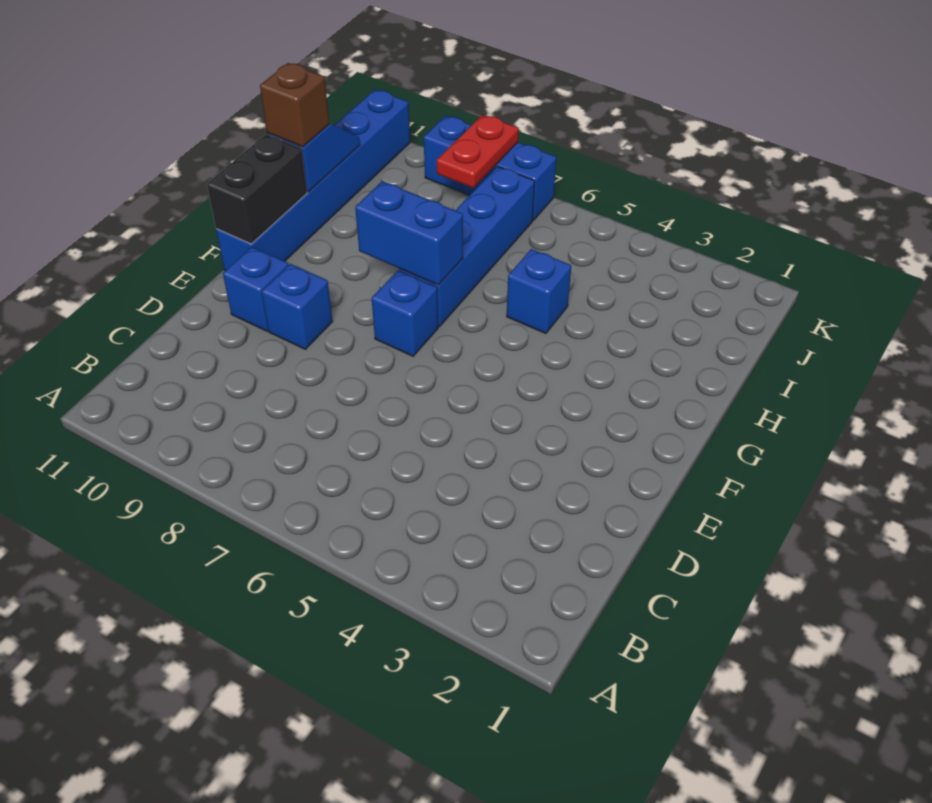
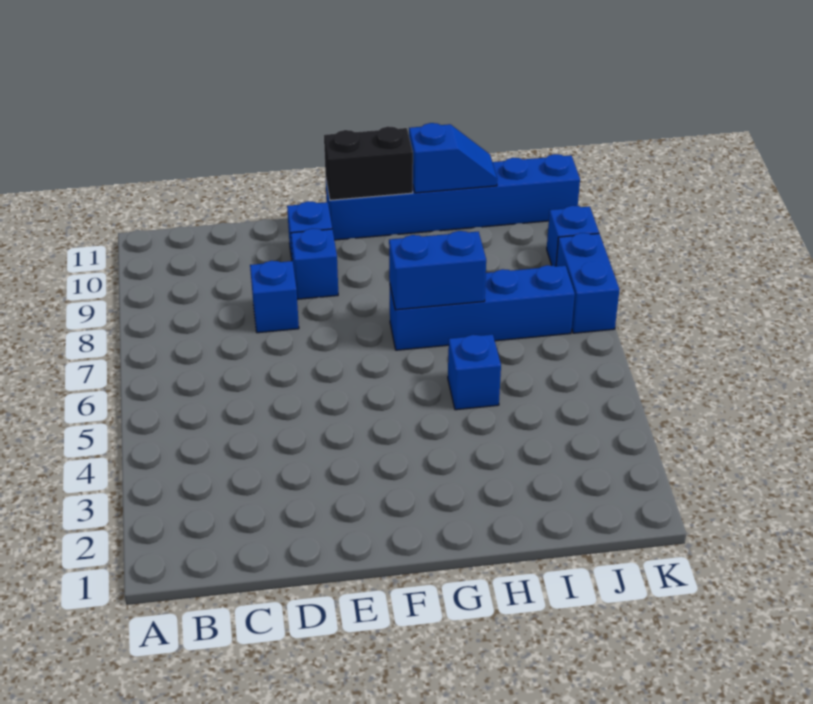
blue 1x1 brick [372,270,438,356] -> blue 1x1 brick moved to [250,261,299,333]
blue 1x2 brick [355,181,463,285] -> blue 1x2 brick turned to [389,231,486,310]
brown 1x1 brick [260,63,329,147] -> none
red 1x2 plate [437,115,519,188] -> none

